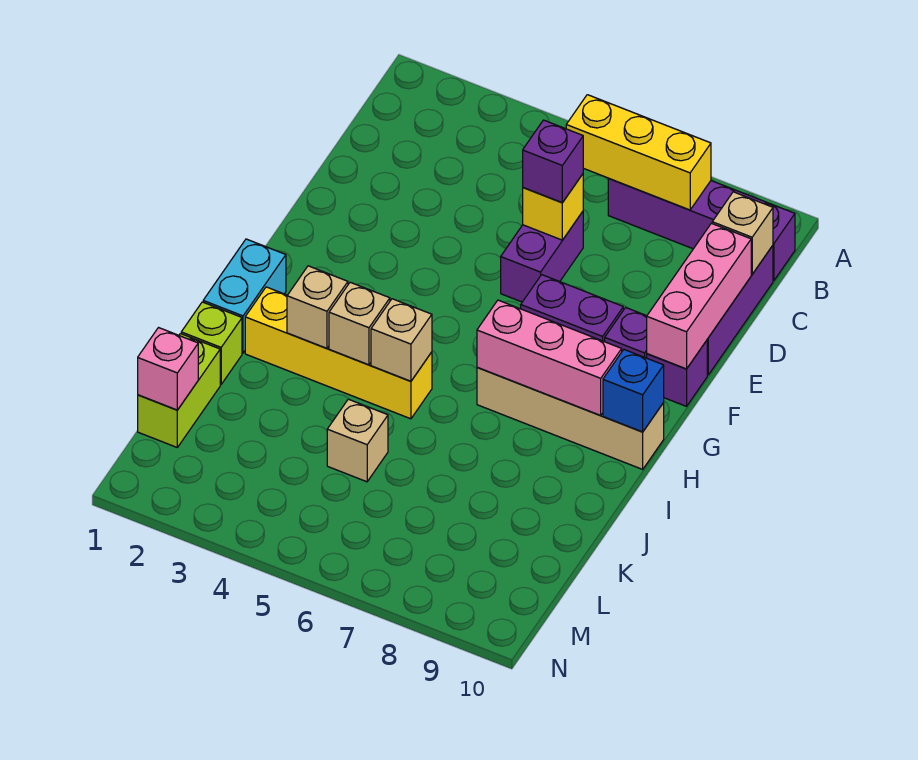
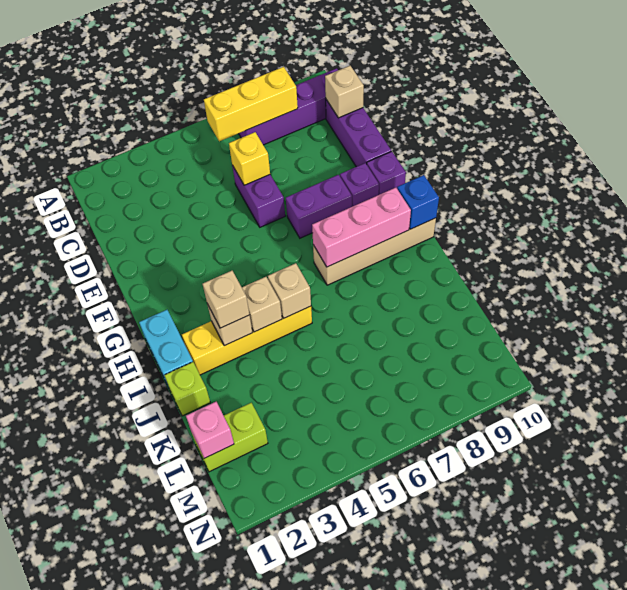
purple 1x1 brick [523,120,583,203] -> none
pink 1x3 brick [647,223,751,369] -> none
lime 1x2 brick [138,334,220,447] -> lime 1x2 brick turned to [192,403,268,472]
tan 1x1 brick [327,399,388,482] -> tan 1x1 brick moved to [203,271,249,328]

